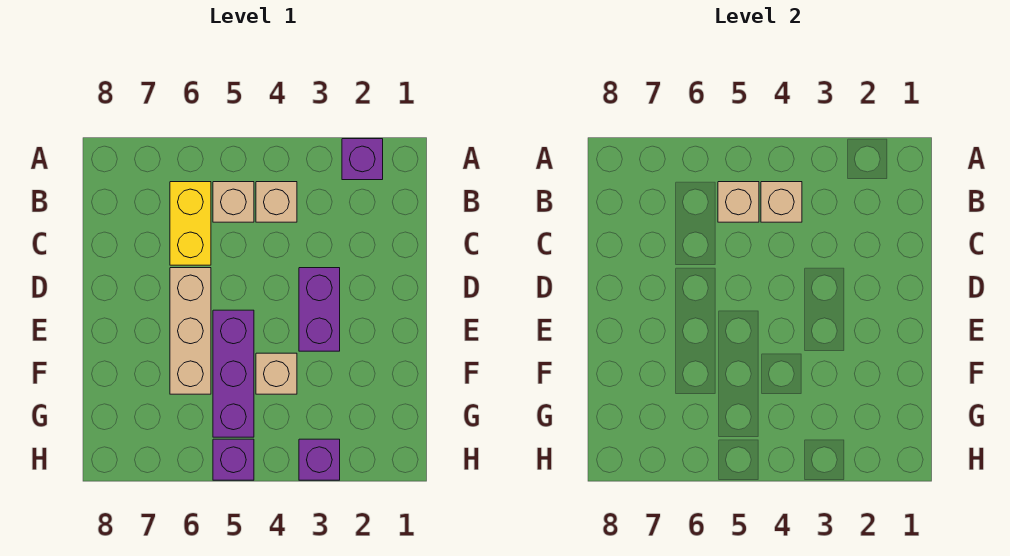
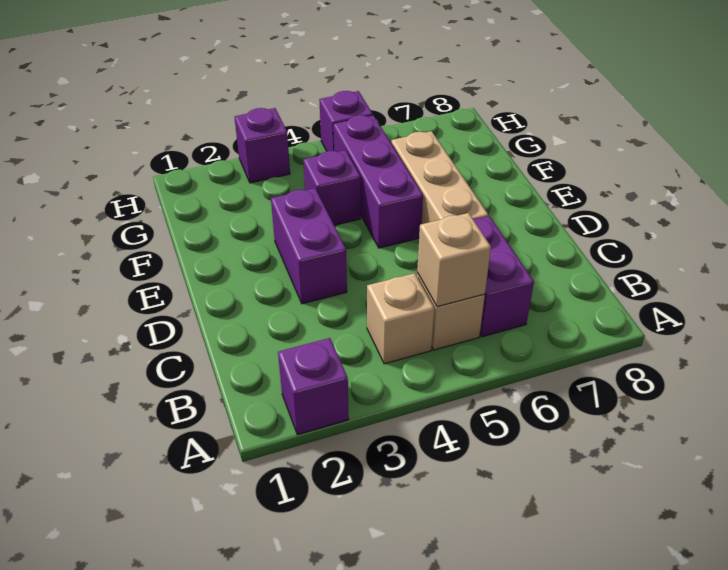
tan 1x1 brick [761,182,802,222] -> none
yellow 1x2 brick [170,182,211,265] -> purple 1x2 brick [473,216,534,337]
tan 1x1 brick [256,353,297,394] -> purple 1x1 brick [303,150,361,225]

